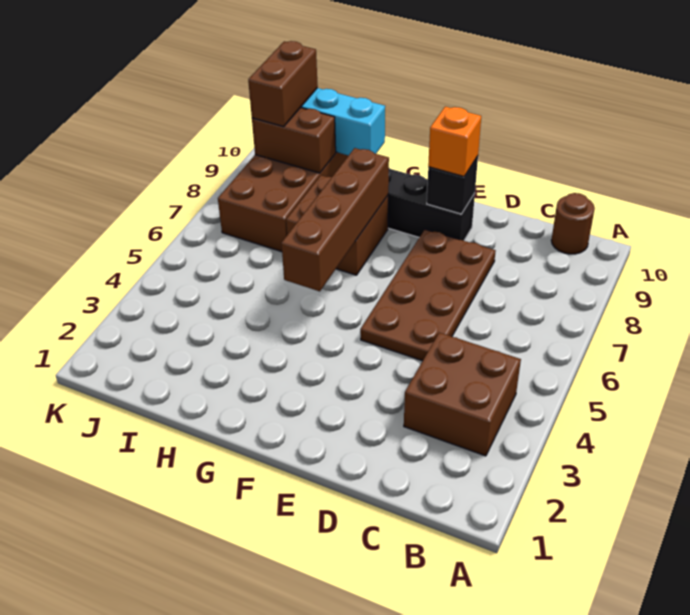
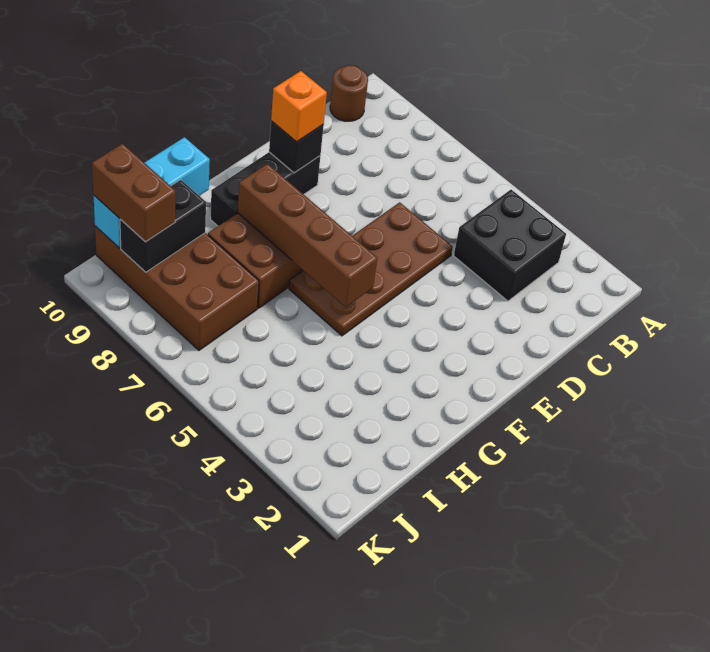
brown 2x2 brick [404,333,521,456] -> black 2x2 brick [454,190,566,301]
brown 2x4 plate [360,229,496,361] -> brown 2x4 plate turned to [289,202,453,336]
brown 1x2 brick [252,108,336,173] -> black 1x2 brick [120,180,206,272]

